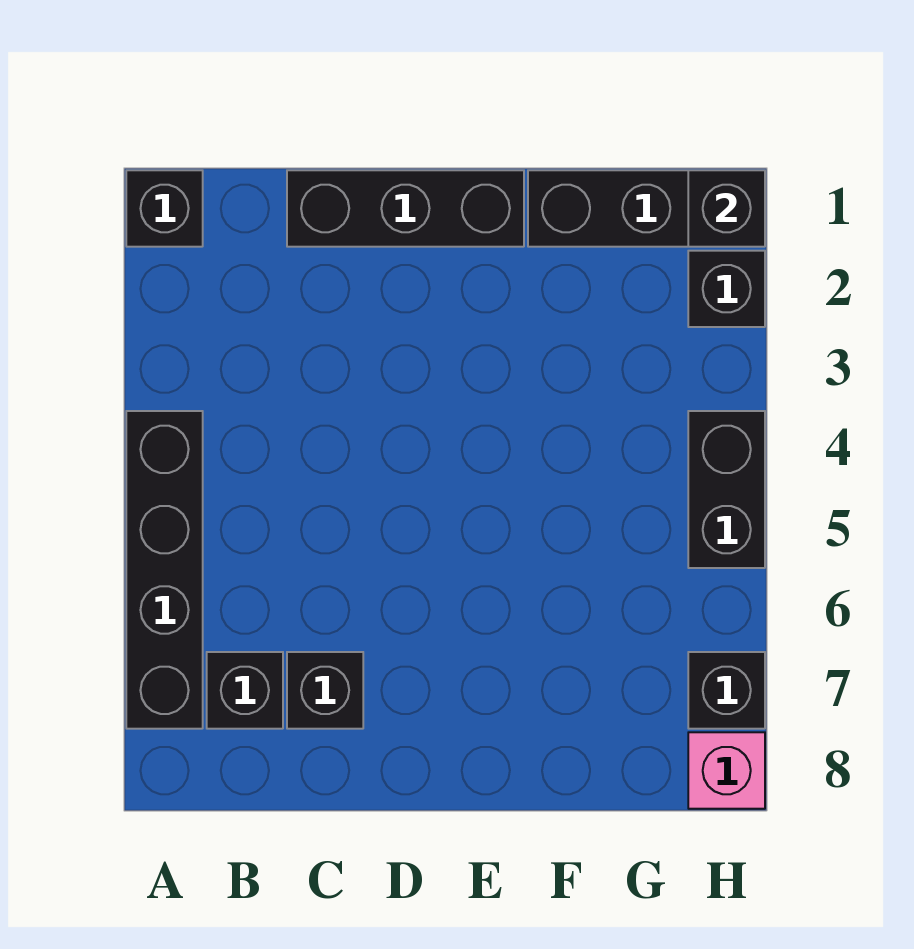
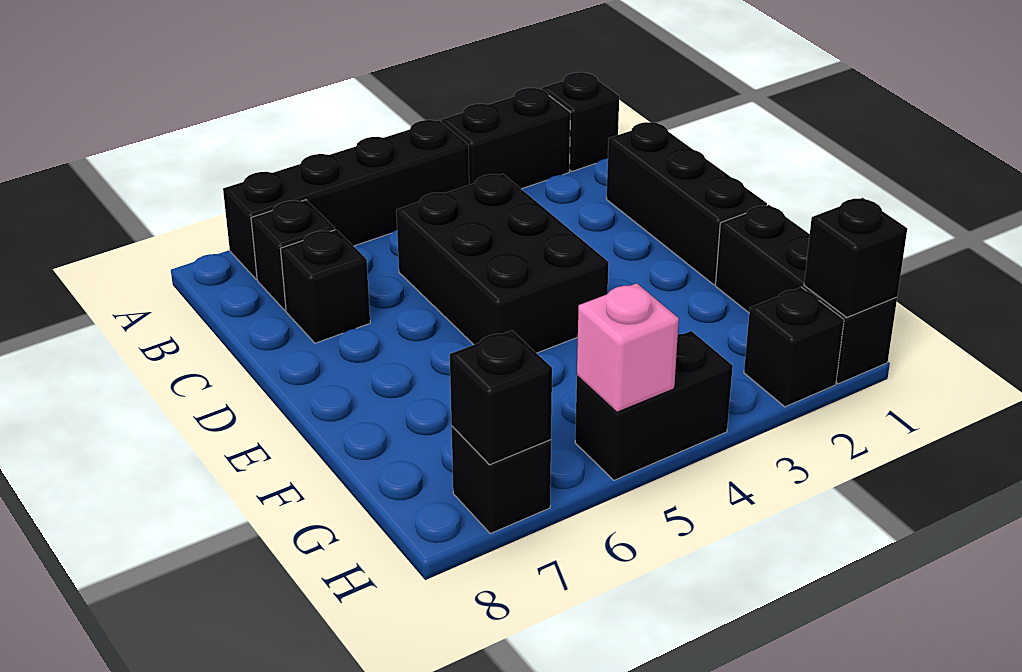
none -> black 1x2 brick [441,88,571,189]
none -> black 2x3 brick [396,174,609,353]
none -> black 1x1 brick [450,331,552,465]
pink 1x1 brick [688,732,765,809] -> pink 1x1 brick moved to [577,283,679,412]

